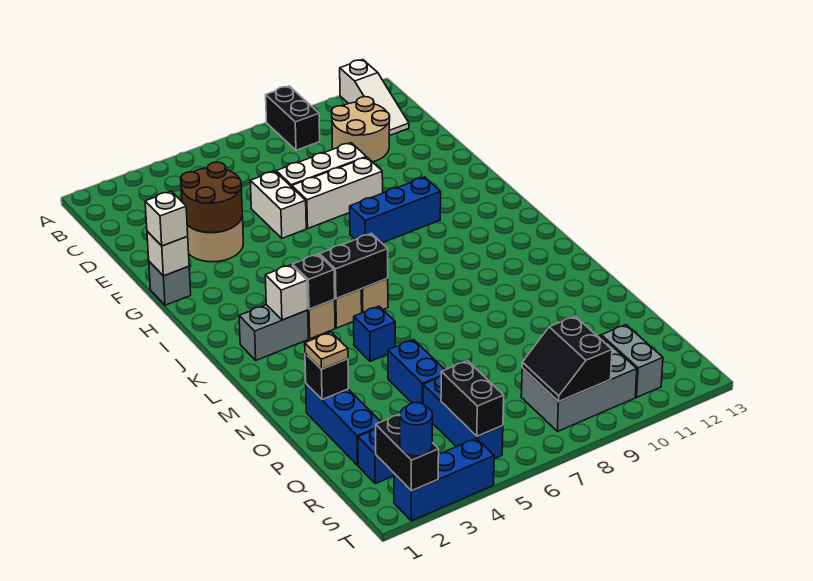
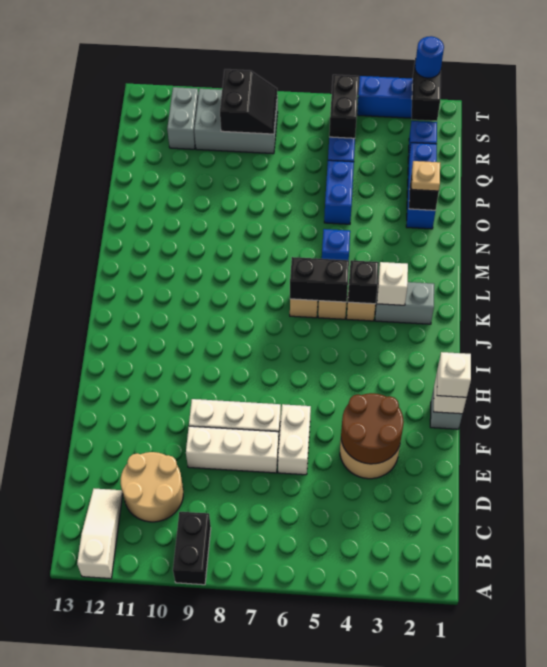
blue 1x3 brick [350,177,441,243] -> none

